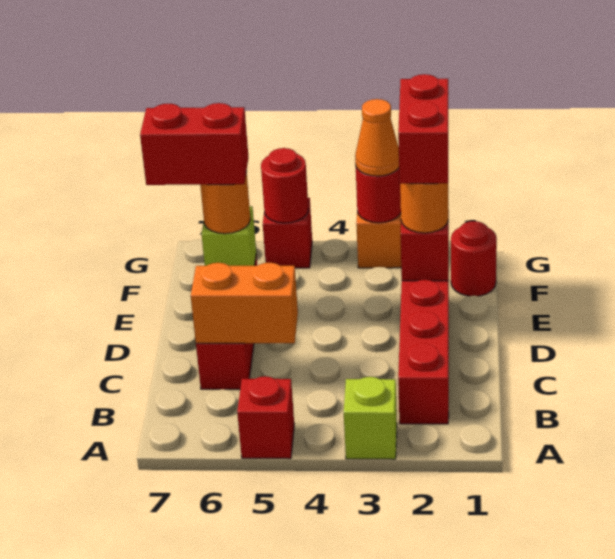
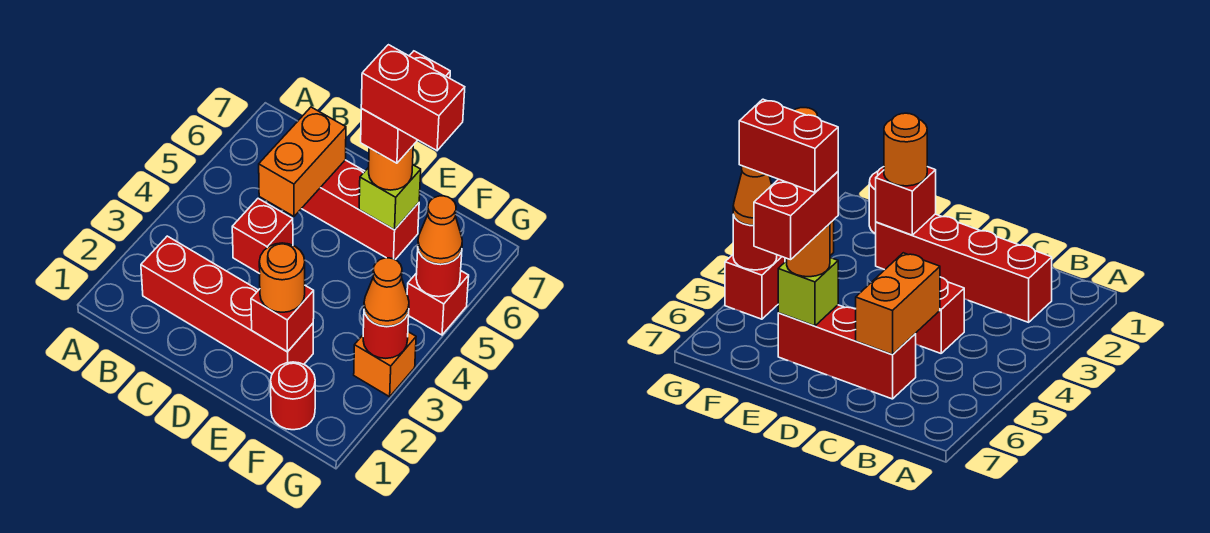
lime 1x1 brick [344,377,397,459] -> none
red 1x1 brick [237,376,294,459] -> red 1x1 brick moved to [232,199,293,274]
red 1x2 brick [398,74,448,184] -> red 1x2 brick moved to [361,45,465,150]
none -> orange 1x1 cone [418,196,462,264]

